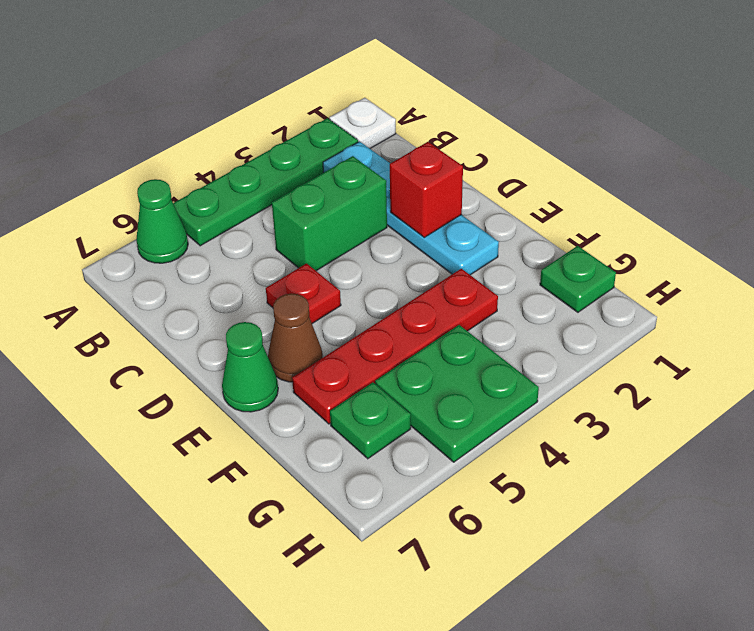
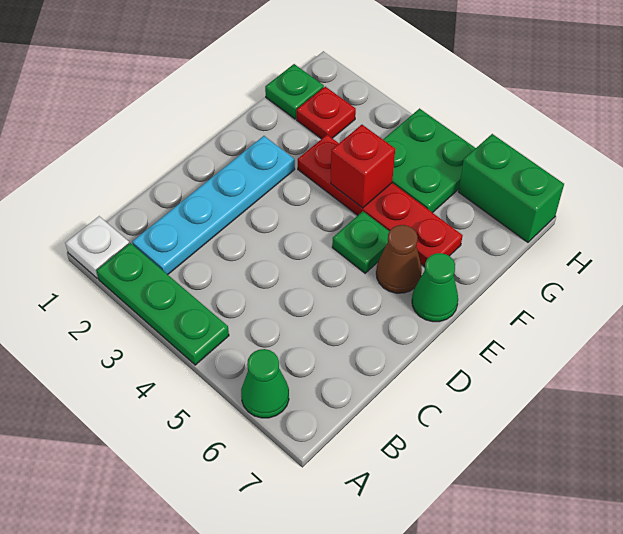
green 1x4 plate [173,118,358,246] -> green 1x3 plate [96,243,229,365]
green 1x2 brick [272,156,387,271] -> green 1x2 brick moved to [458,134,564,242]
red 1x1 brick [390,142,463,237] -> red 1x1 brick moved to [331,125,395,208]
red 1x1 plate [266,264,341,324] -> red 1x1 plate moved to [297,87,356,139]
green 1x1 plate [330,382,411,459] -> green 1x1 plate moved to [332,211,389,273]

